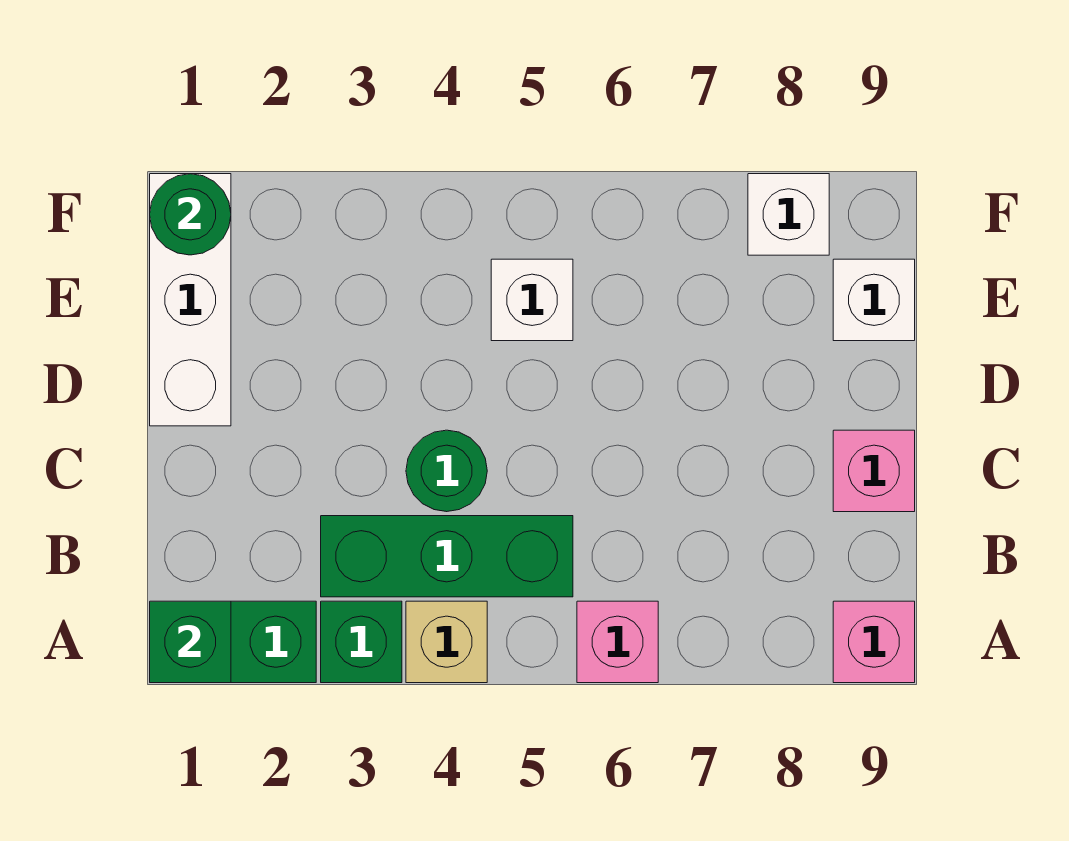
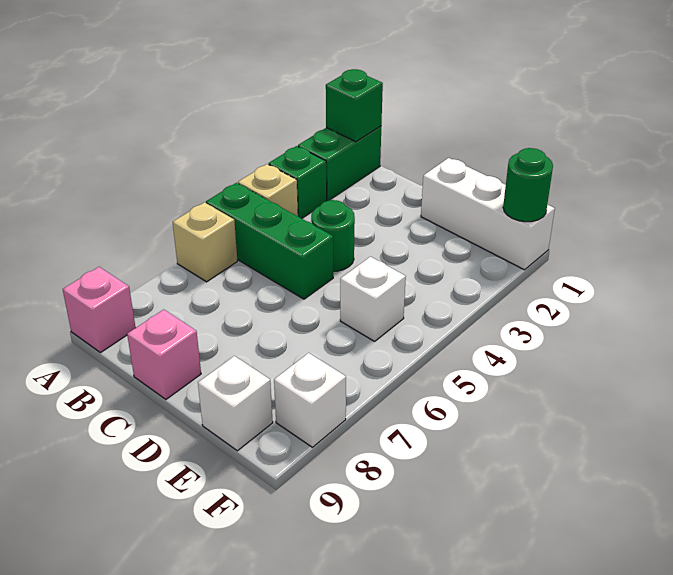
pink 1x1 brick [577,601,658,683] -> tan 1x1 brick [173,202,237,282]
green 1x3 brick [321,516,573,597] -> green 1x3 brick turned to [206,183,333,299]

